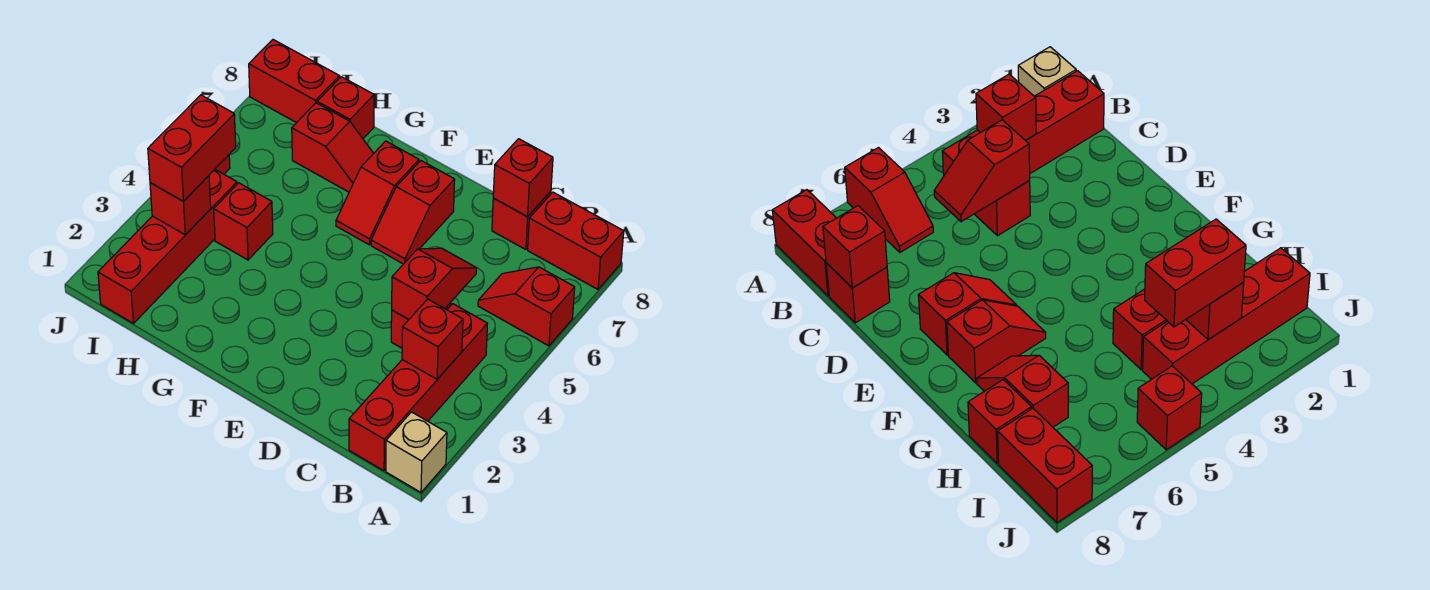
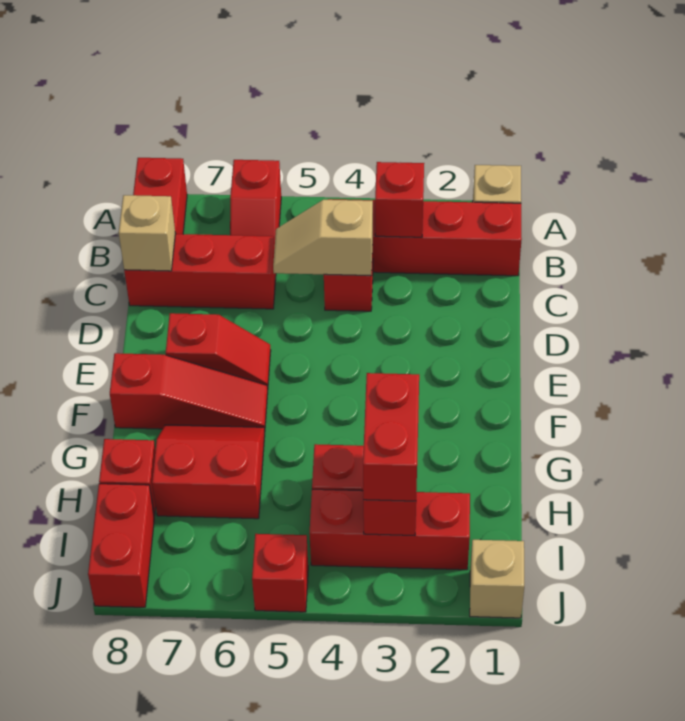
red 1x2 slope [392,248,477,319] -> tan 1x2 slope [273,200,373,276]
red 1x1 brick [492,191,551,250] -> red 1x3 brick [124,234,276,309]
red 1x1 brick [493,139,553,217] -> tan 1x1 brick [119,195,175,271]
red 1x2 slope [336,141,419,245] -> red 1x3 slope [110,353,268,430]
red 1x2 slope [292,103,374,192] -> red 2x2 slope [152,425,265,519]
red 1x4 brick [98,170,237,323] -> red 1x3 brick [310,489,470,570]
red 1x2 brick [148,95,236,201] -> red 1x2 brick turned to [363,373,419,501]
none -> tan 1x1 brick [470,540,524,618]

